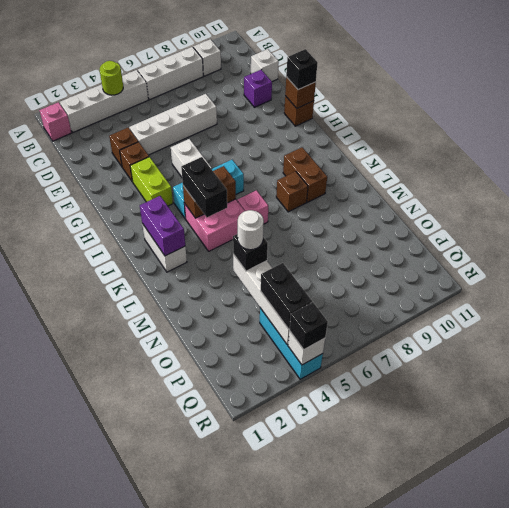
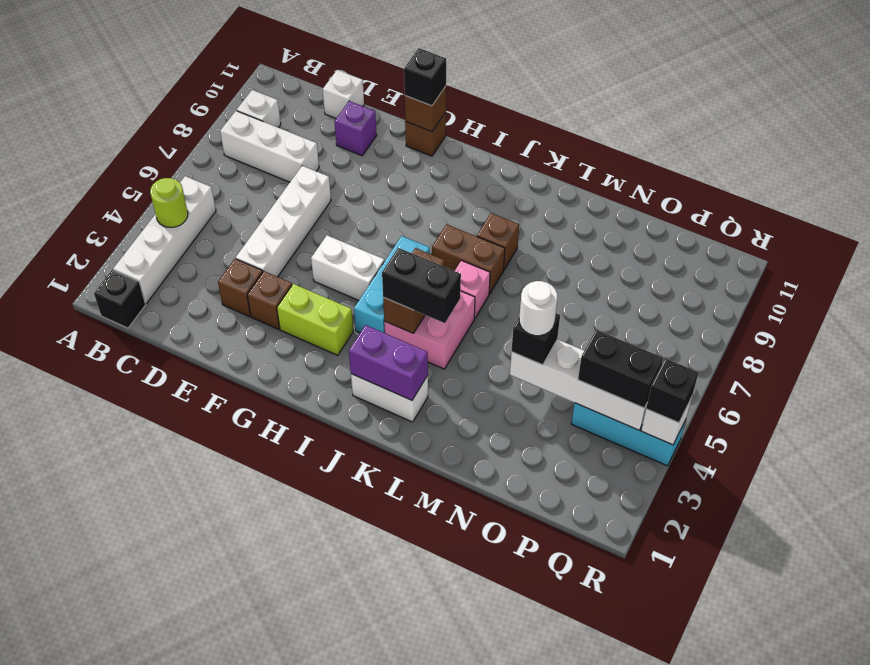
pink 1x1 brick [39,102,72,141] -> black 1x1 brick [94,270,146,328]
white 1x3 brick [138,47,203,100] -> white 1x3 brick turned to [220,111,319,182]
brown 1x2 brick [283,147,327,202] -> brown 1x2 brick moved to [432,224,505,294]

